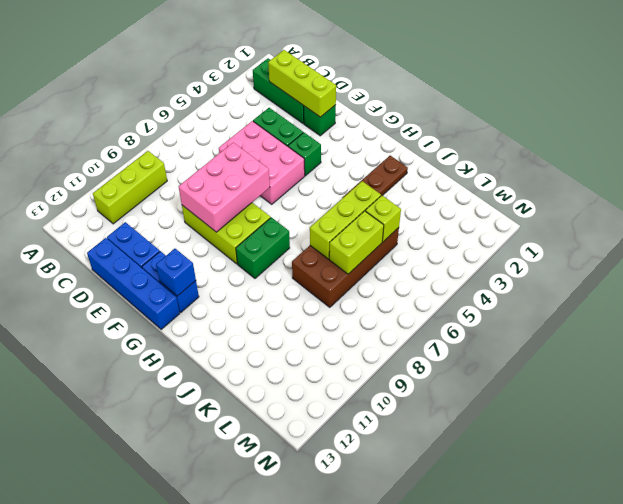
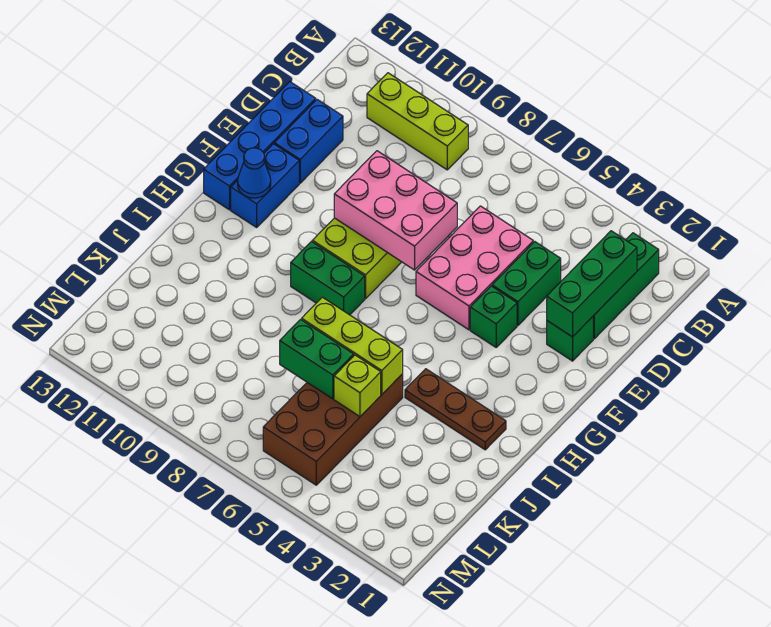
lime 1x3 brick [268,50,336,117] -> green 1x3 brick [547,231,637,337]
blue 1x1 brick [156,249,196,296] -> blue 1x1 cone [238,148,271,198]
brown 2x4 brick [292,228,399,307] -> brown 2x4 brick turned to [263,374,403,485]
lime 1x2 brick [329,211,384,274] -> green 1x2 brick [280,320,354,399]

